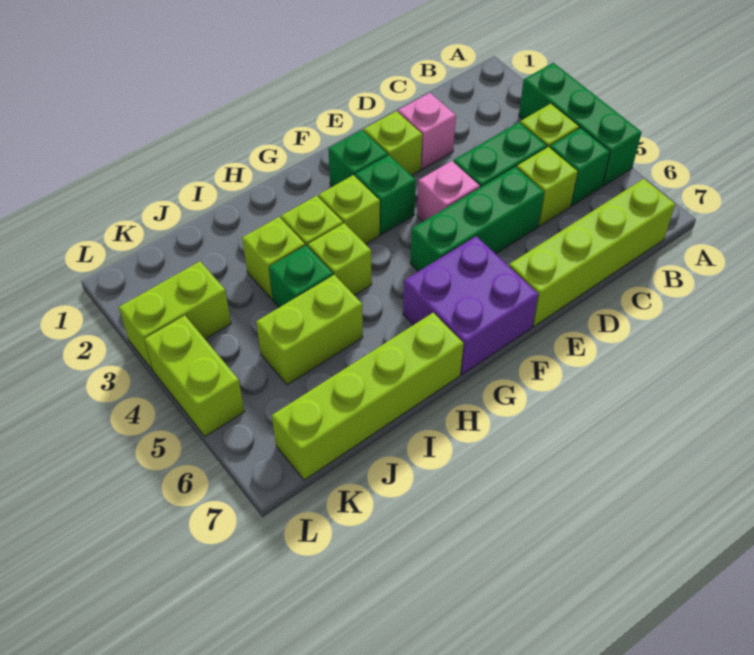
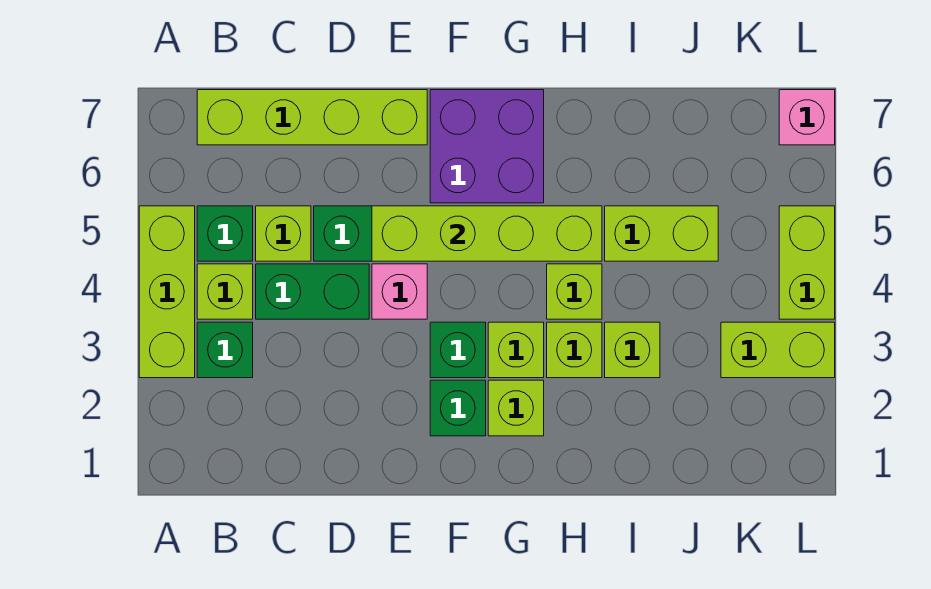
green 1x3 brick [519,63,642,186] -> lime 1x3 brick [139,206,195,378]
pink 1x1 brick [398,93,456,169] -> pink 1x1 brick moved to [779,90,835,145]
lime 1x1 brick [364,111,422,176] -> lime 1x1 brick moved to [488,380,544,436]
lime 1x4 brick [272,313,464,480] -> lime 1x4 brick moved to [372,206,602,261]
green 1x1 brick [269,245,333,307] -> green 1x1 brick moved to [197,322,253,378]

